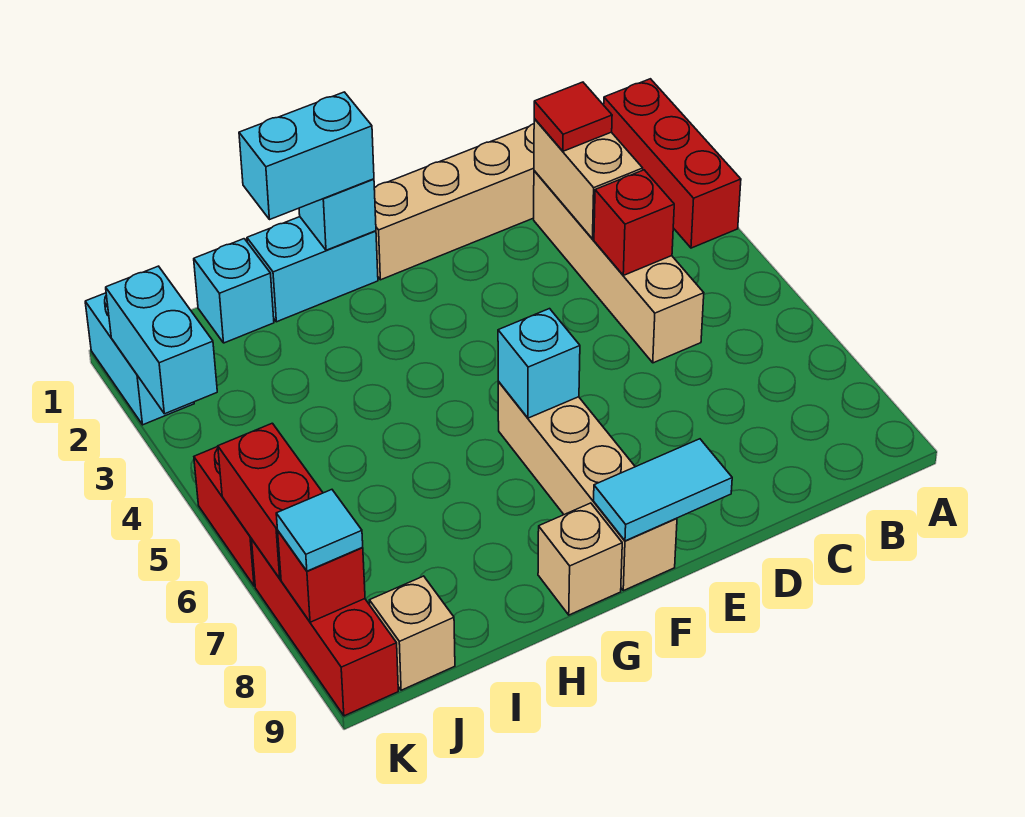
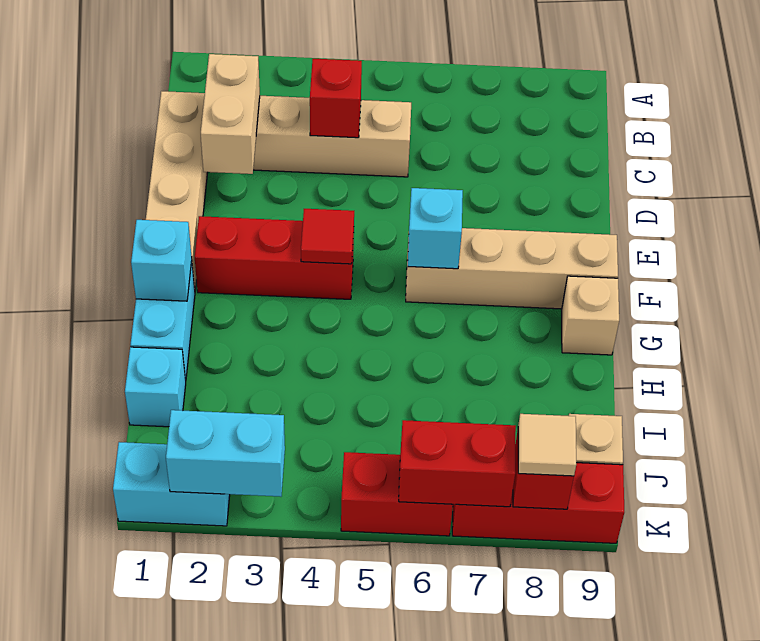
red 1x3 brick [604,79,741,248] -> red 1x3 brick moved to [195,216,354,299]
tan 1x2 brick [534,119,643,239] -> tan 1x2 brick turned to [201,54,260,174]
red 1x1 tile [534,82,612,151] -> red 1x1 tile moved to [301,209,354,264]
cyan 1x2 tile [594,439,732,541] -> none
cyan 1x2 brick [239,92,374,220] -> none
cyan 1x1 tile [276,490,363,571] -> tan 1x1 tile [518,414,576,476]

